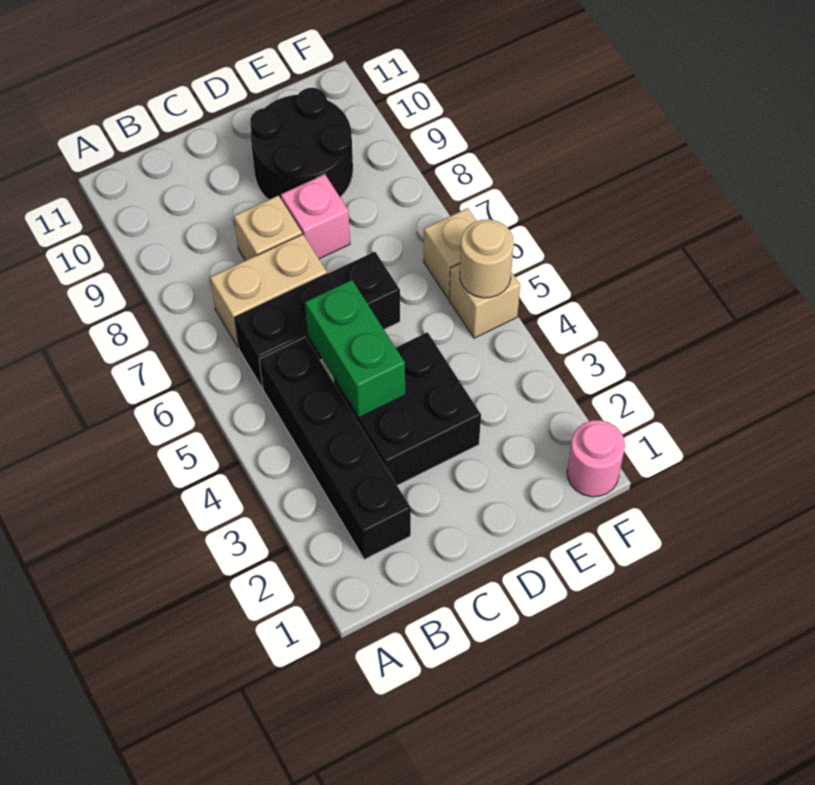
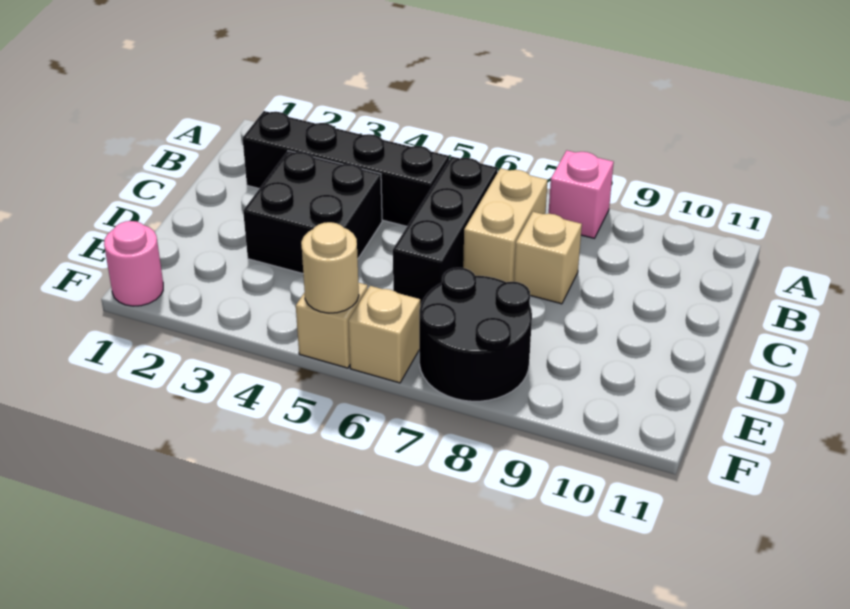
green 1x2 brick [305,280,405,418] -> none
pink 1x1 brick [281,174,350,259] -> pink 1x1 brick moved to [549,150,614,238]
black 2x2 round brick [250,88,353,200] -> black 2x2 round brick moved to [419,268,532,401]

